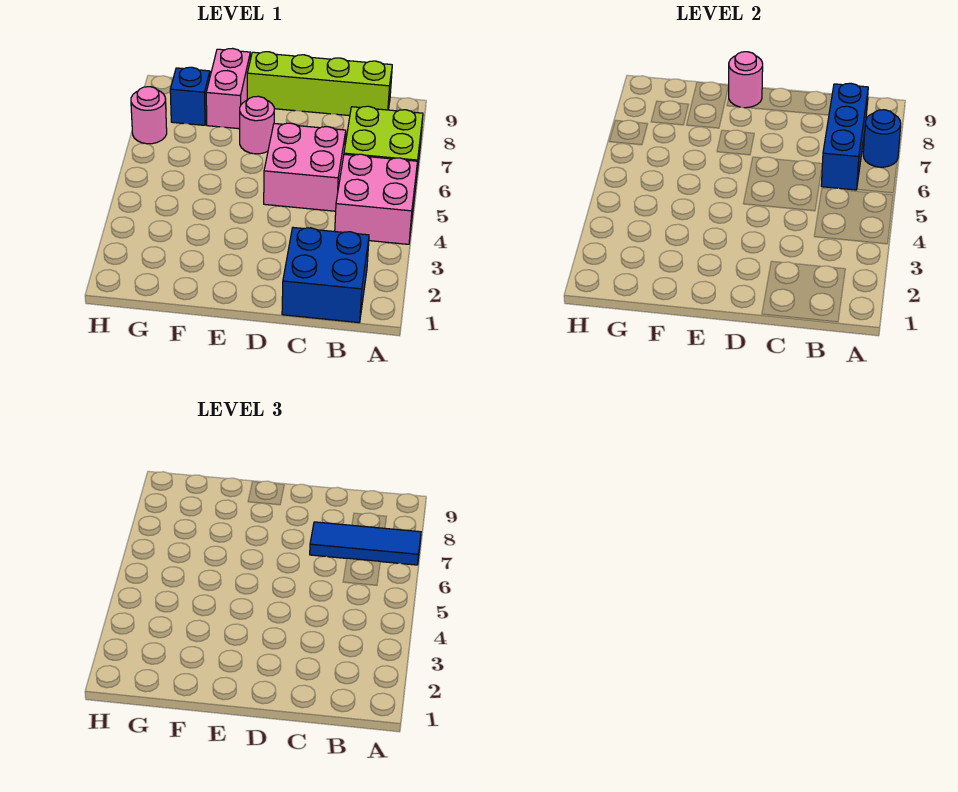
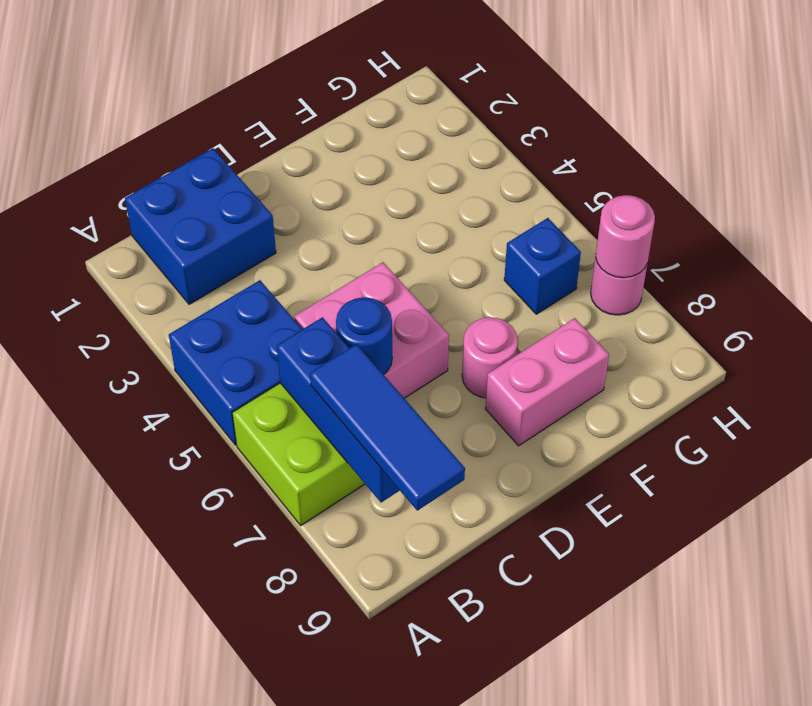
pink 2x2 brick [335,154,418,244] -> blue 2x2 brick [169,280,302,445]
blue 1x1 round brick [863,110,901,167] -> blue 1x1 round brick moved to [336,297,392,375]
blue 1x3 tile [310,522,421,565] -> blue 1x3 tile turned to [310,344,465,511]
lime 1x4 brick [247,52,392,116] -> none
pink 1x1 round brick [729,52,763,108] -> pink 1x1 round brick moved to [596,195,655,278]
pink 1x2 brick [206,48,250,129] -> pink 1x2 brick turned to [486,318,609,446]
blue 1x1 brick [170,67,210,125] -> blue 1x1 brick moved to [504,218,581,314]

